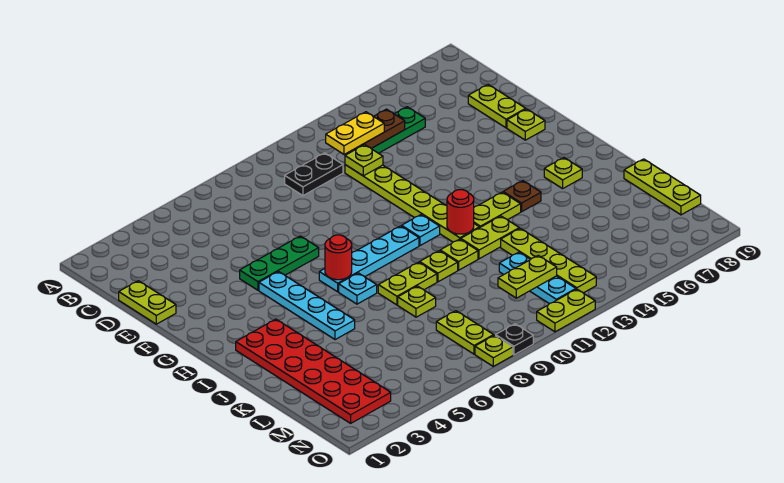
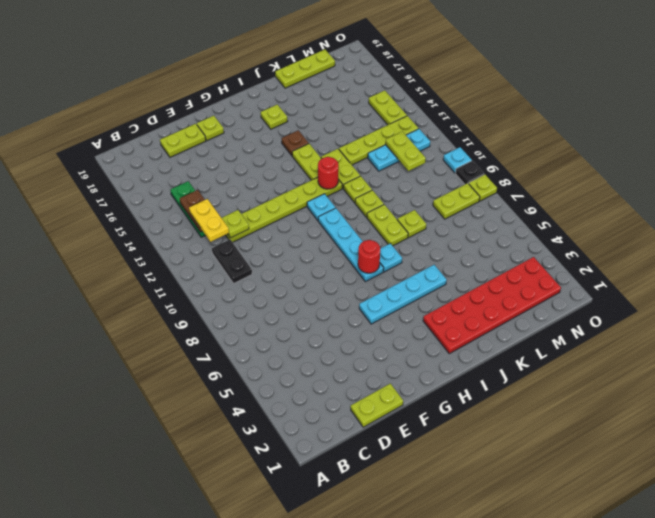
green 1x3 plate [240,236,319,290] -> none
none -> cyan 1x1 plate [443,147,472,173]
lime 1x2 plate [537,289,595,332] -> lime 1x2 plate moved to [369,90,407,125]

